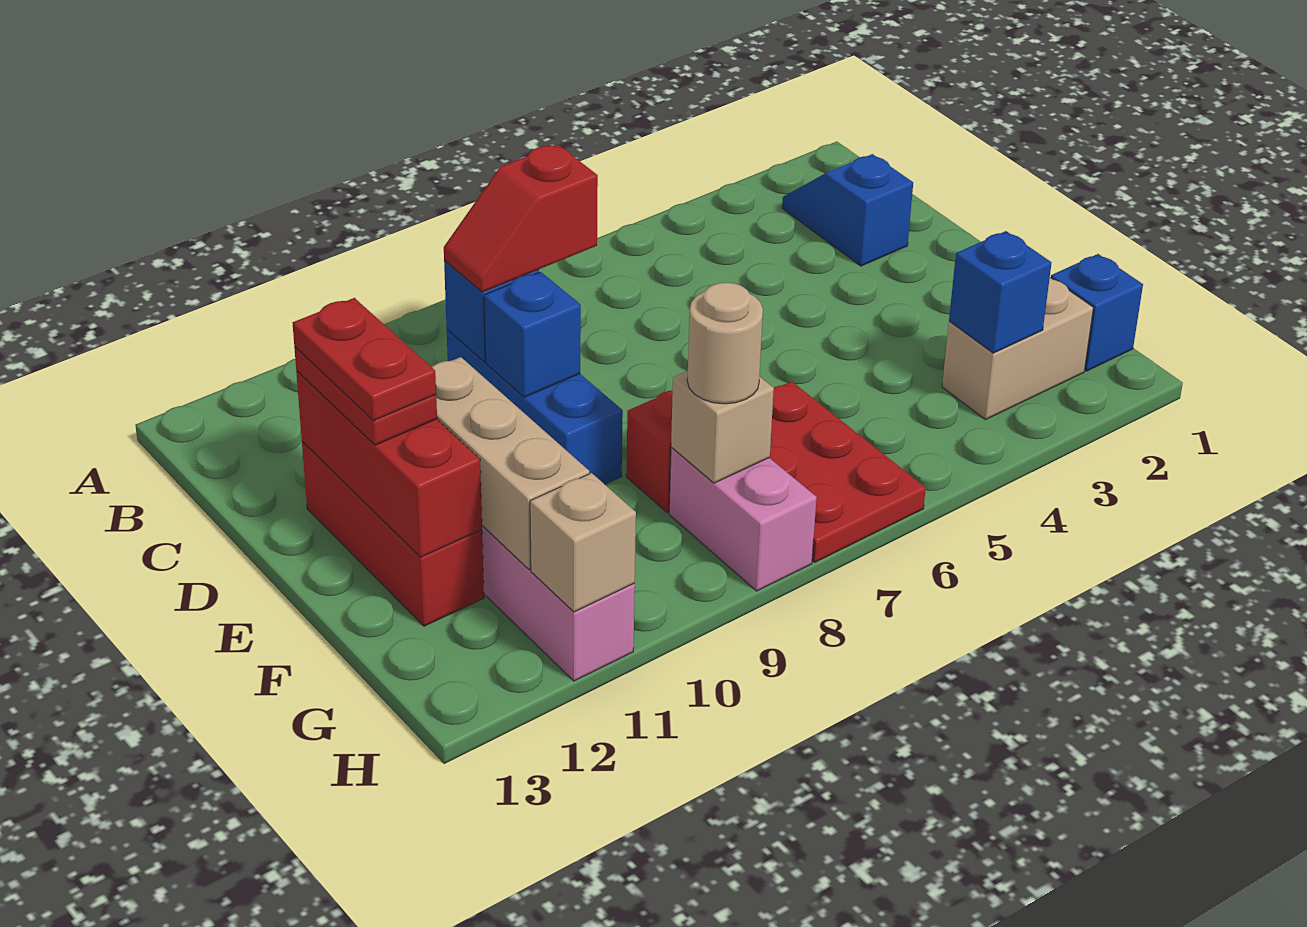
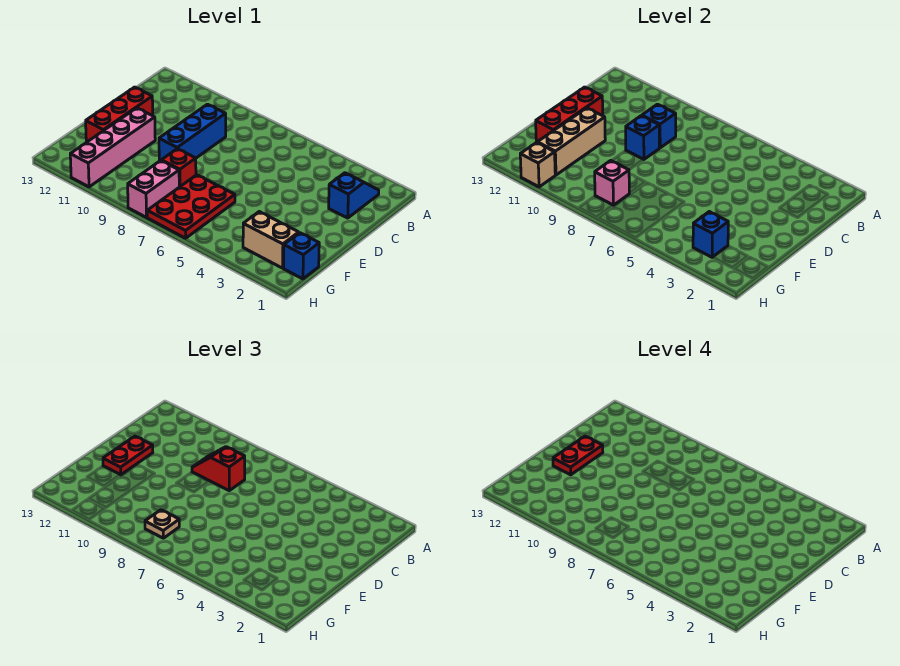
tan 1x1 brick [671,371,774,483] -> pink 1x1 brick [595,161,629,205]
tan 1x1 round brick [687,282,763,404] -> tan 1x1 plate [145,510,179,538]

